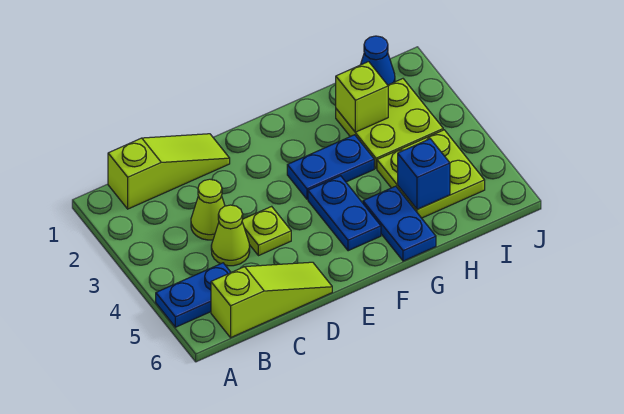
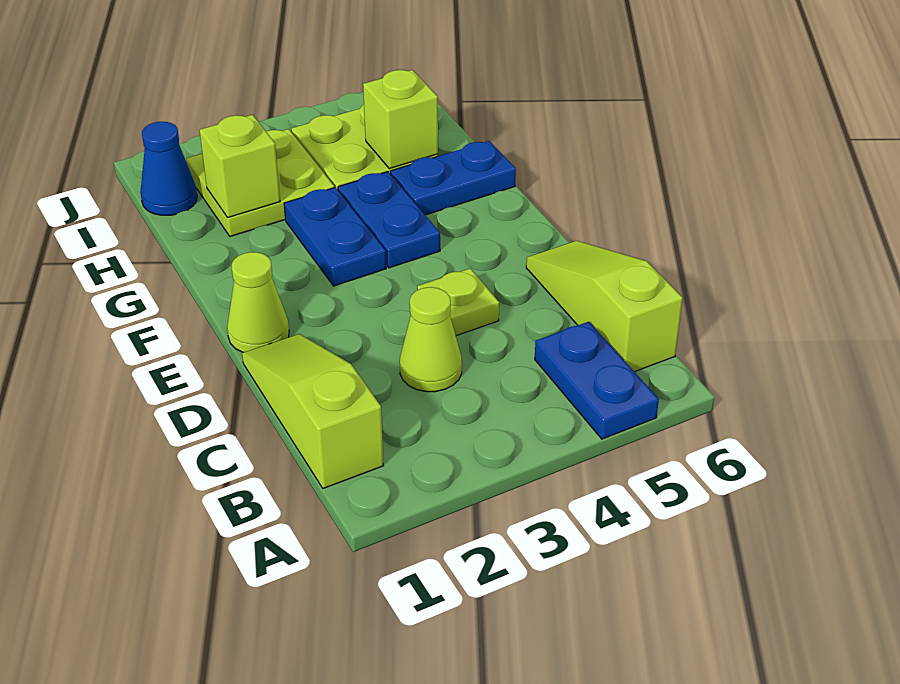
lime 1x1 cone [211,205,250,266] -> lime 1x1 cone moved to [227,252,289,353]
blue 1x2 plate [308,176,381,251] -> blue 1x2 plate turned to [338,172,440,268]
blue 1x1 brick [398,139,450,209] -> lime 1x1 brick [363,70,438,169]

